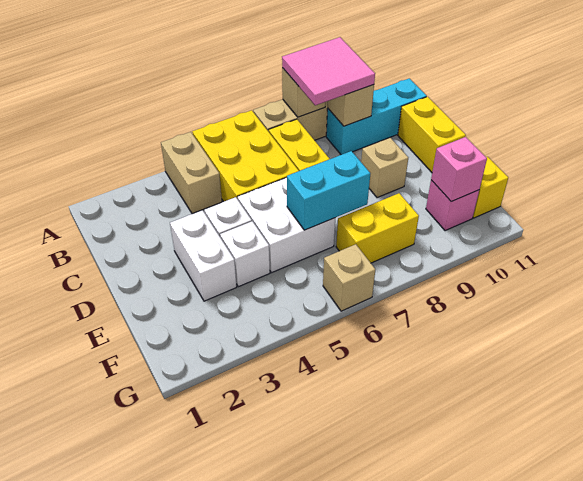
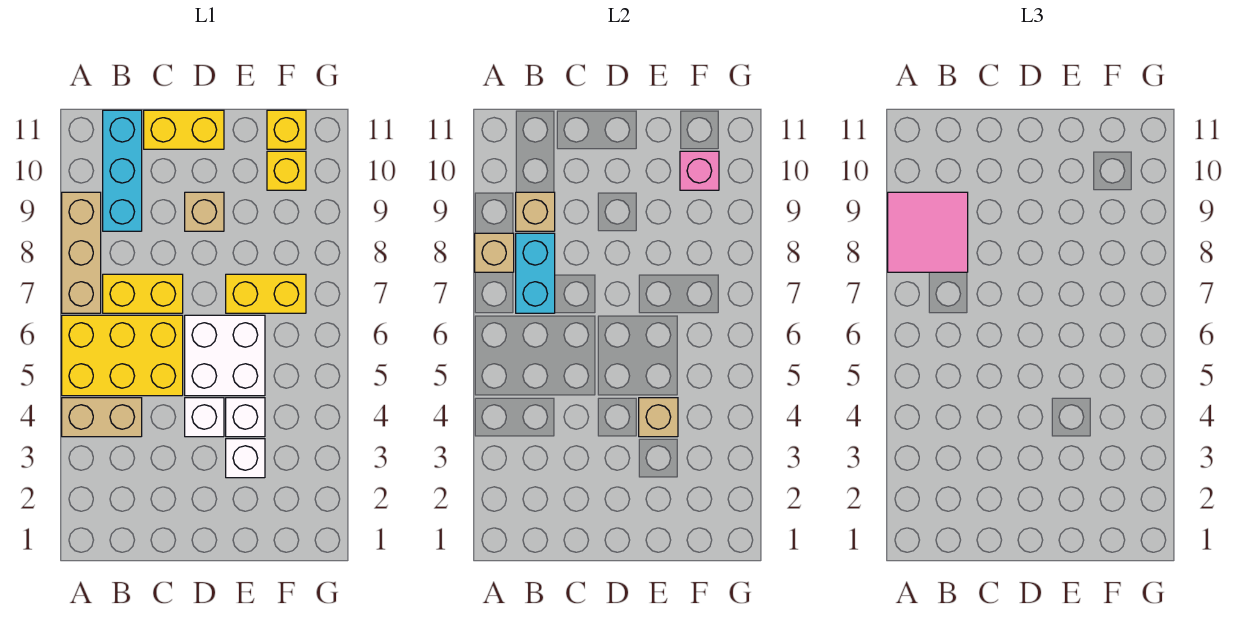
white 1x2 brick [170,210,237,301] -> white 1x1 brick [226,439,265,478]
cyan 1x2 brick [287,151,370,230] -> cyan 1x2 brick moved to [516,233,555,313]
yellow 1x2 brick [336,193,419,263] -> yellow 1x2 brick turned to [226,274,306,313]
pink 1x1 brick [426,180,479,231] -> yellow 1x1 brick [267,151,306,190]
tan 1x1 brick [323,244,375,311] -> tan 1x1 brick moved to [639,398,678,437]

